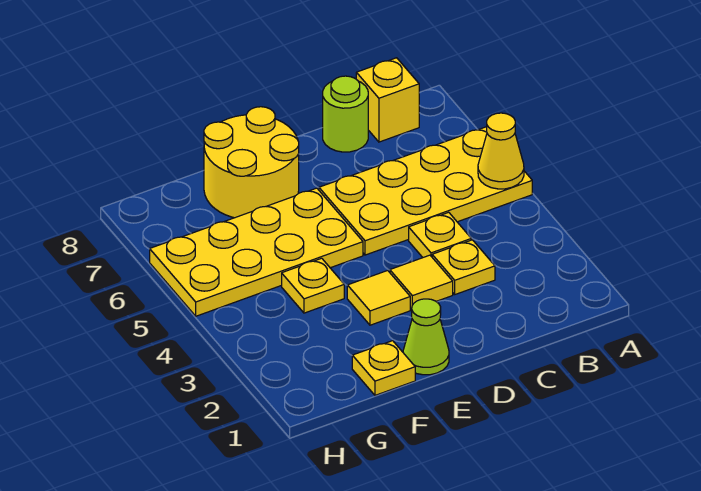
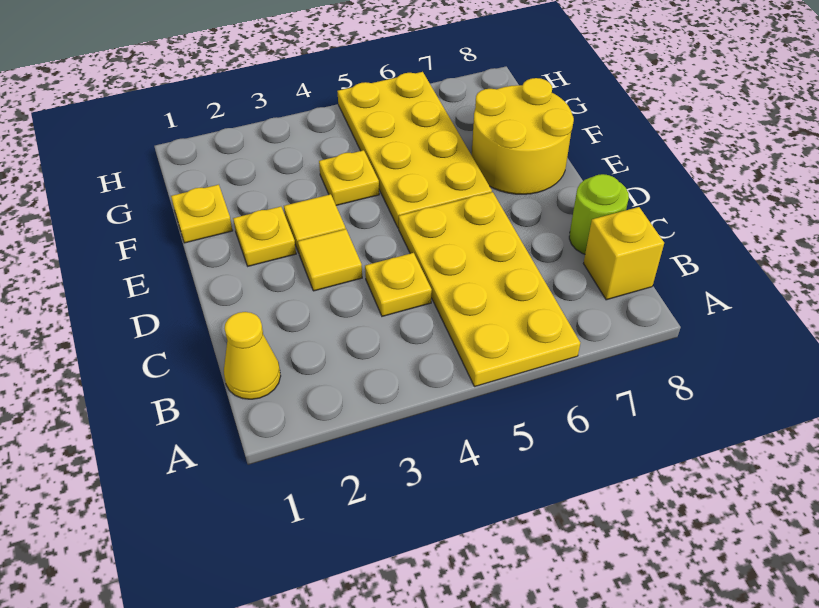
yellow 1x1 cone [478,113,524,189] -> yellow 1x1 cone moved to [224,312,281,399]
yellow 1x1 plate [432,240,495,294] -> yellow 1x1 plate moved to [233,207,296,266]
lime 1x1 cone [403,299,449,375] -> none

